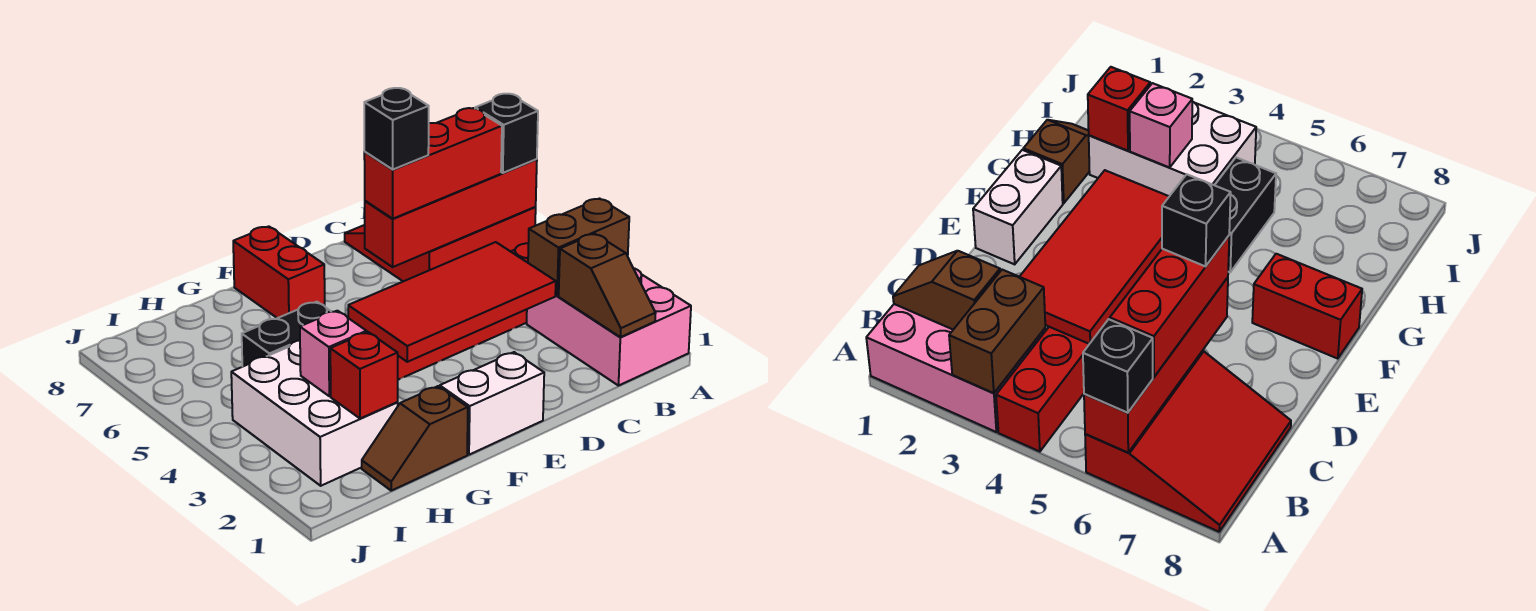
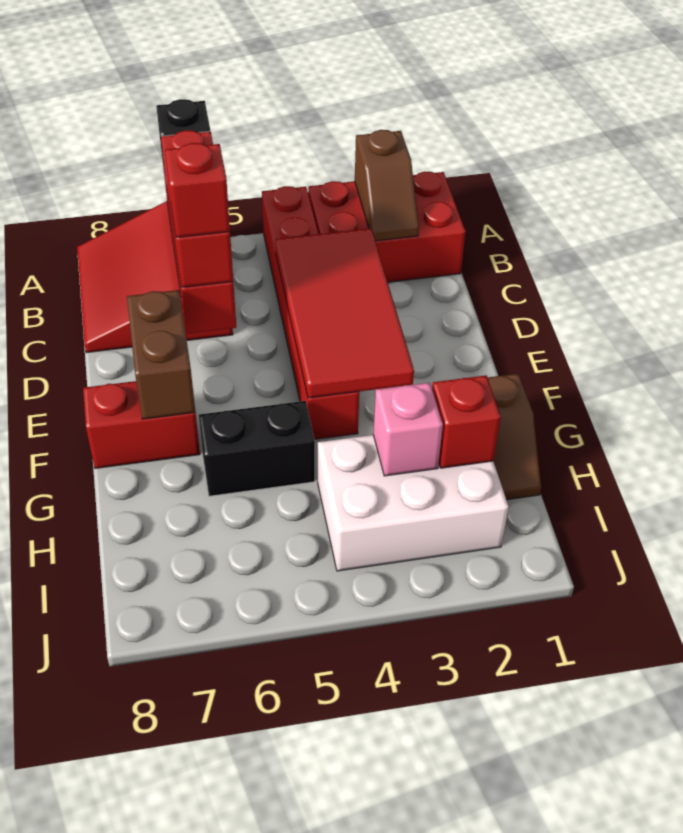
pink 2x3 brick [527,268,691,386] -> red 2x3 brick [308,171,466,282]
brown 1x2 brick [528,199,629,296] -> brown 1x2 brick moved to [127,290,195,419]
brown 1x2 slope [559,234,656,337] -> brown 1x2 slope turned to [355,130,419,241]
black 1x1 brick [364,88,429,170] -> red 1x1 brick [165,143,230,237]
white 1x2 brick [440,352,544,455] -> none
black 1x2 brick [242,302,331,367] -> black 1x2 brick turned to [199,401,315,496]

